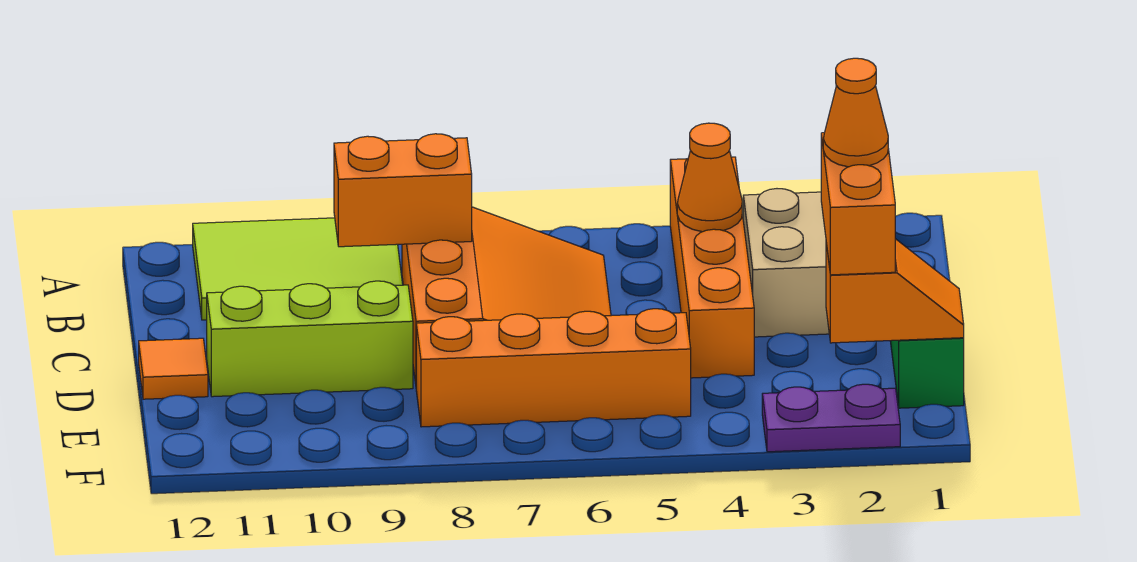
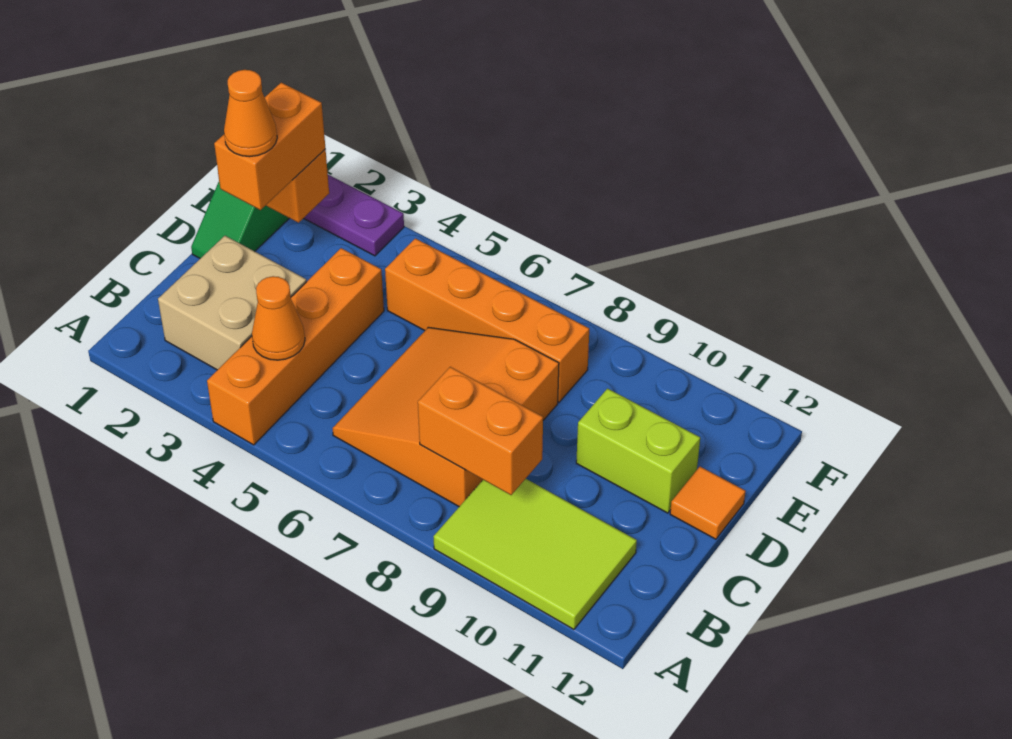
lime 1x3 brick [207,281,413,397] -> lime 1x2 brick [576,389,700,513]

